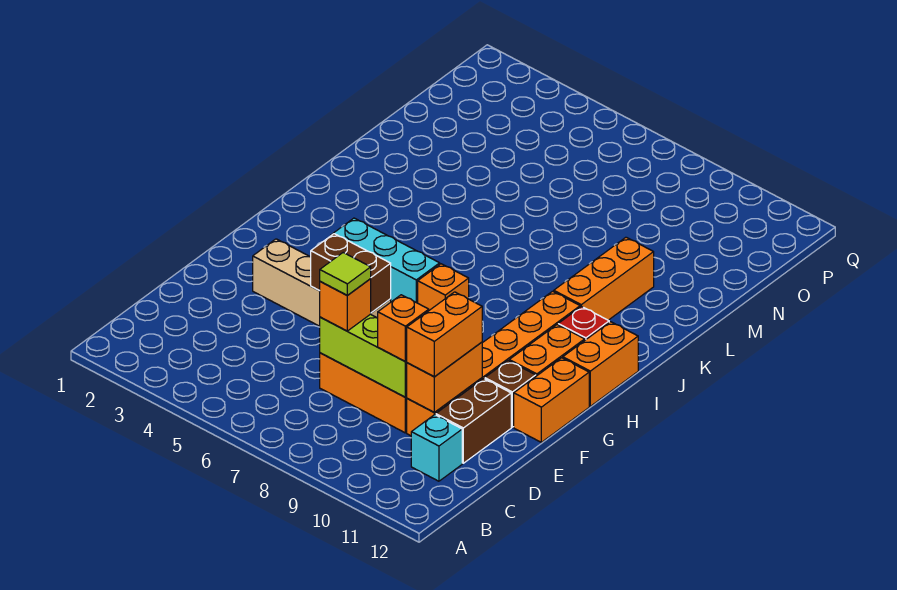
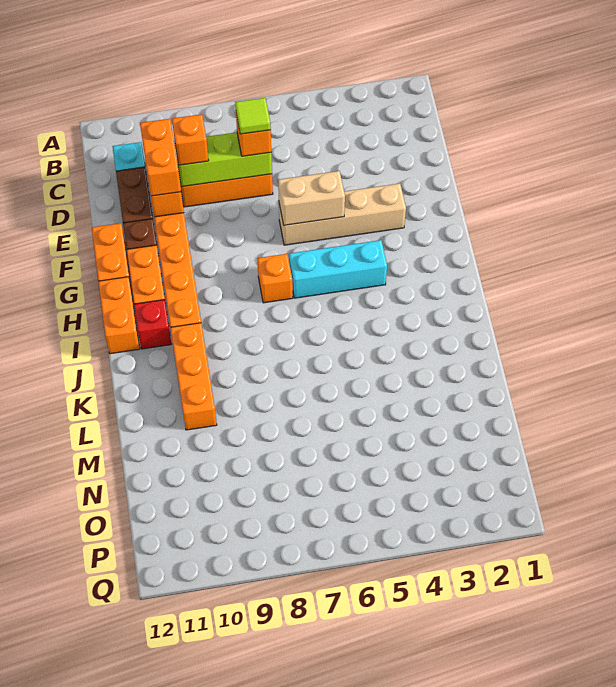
brown 1x2 brick [311,234,391,313] -> tan 1x2 brick [278,171,345,225]

